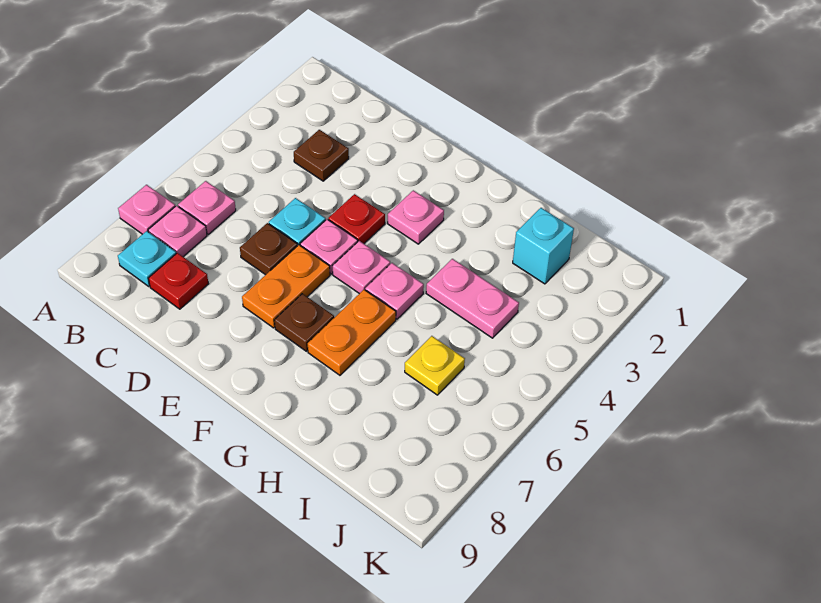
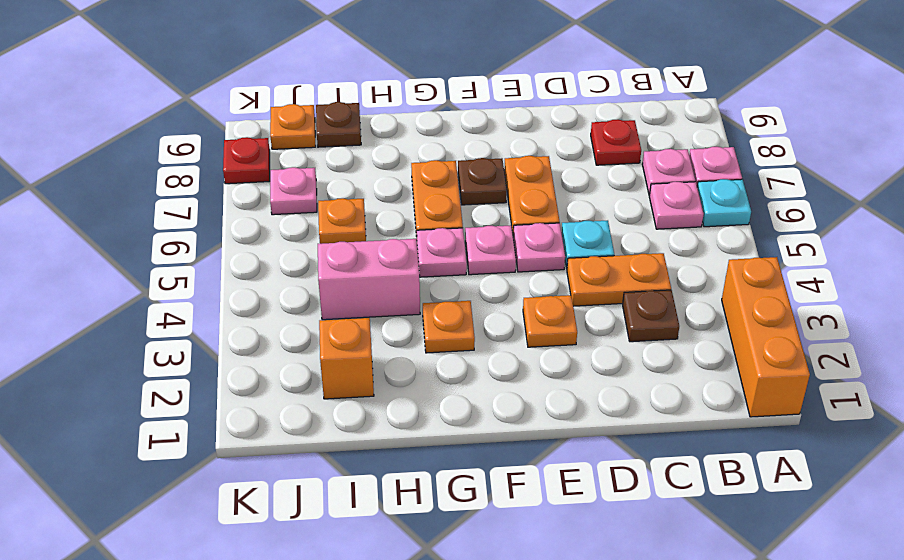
none -> orange 1x3 brick [722,257,810,417]
cyan 1x1 plate [118,231,176,286] -> cyan 1x1 plate moved to [697,179,751,227]
none -> orange 1x2 plate [567,253,671,306]
brown 1x1 plate [240,223,297,275] -> brown 1x1 plate moved to [316,102,361,147]
none -> orange 1x1 plate [523,295,577,347]
red 1x1 plate [328,194,385,244] -> red 1x1 plate moved to [223,137,270,184]
pink 1x1 plate [388,190,444,244] -> pink 1x1 plate moved to [270,167,317,215]
none -> orange 1x1 plate [423,301,475,353]
pink 1x2 plate [426,259,519,338] -> pink 1x2 brick [318,239,420,320]
cyan 1x1 brick [513,208,574,284] -> orange 1x1 brick [319,318,374,399]
yellow 1x1 plate [405,336,465,395] -> orange 1x1 plate [318,198,366,244]
none -> orange 1x1 plate [270,104,316,149]

